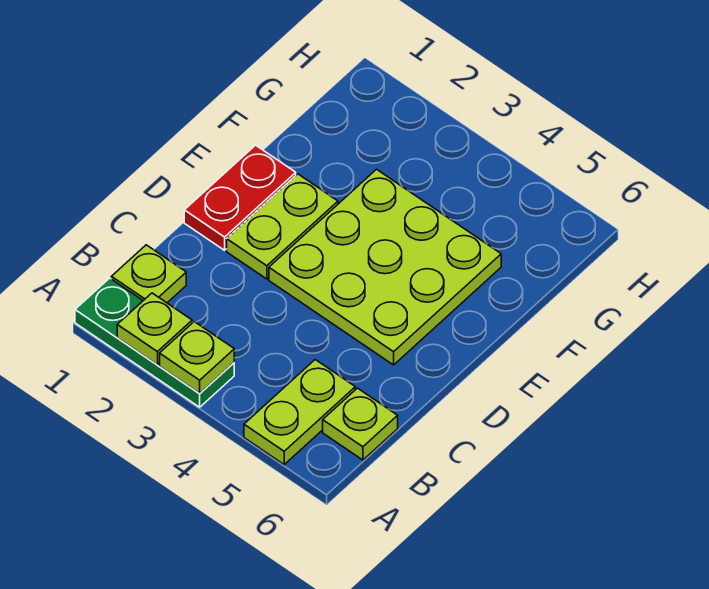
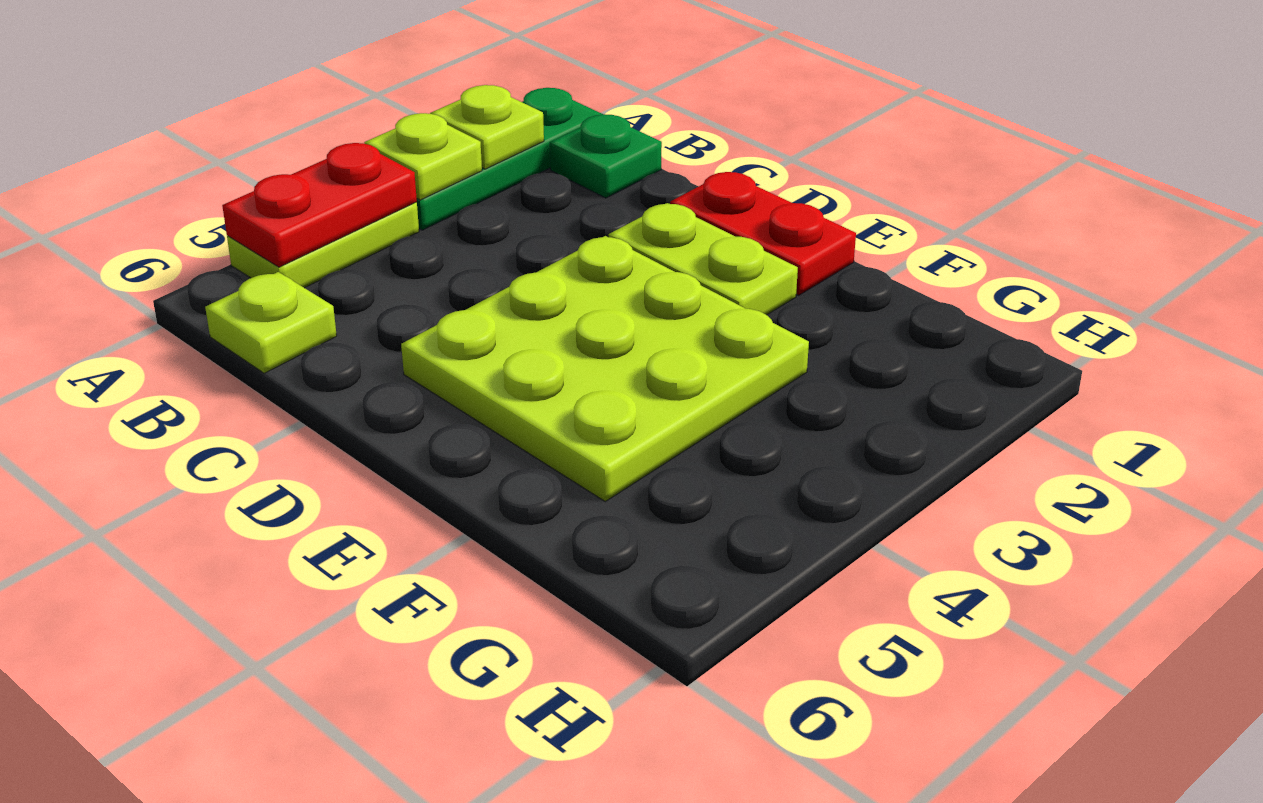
none -> red 1x2 plate [222,143,417,267]
lime 1x2 plate [244,360,355,464] -> lime 1x2 plate turned to [227,202,419,288]
lime 1x1 plate [111,245,186,303] -> green 1x1 plate [550,114,662,198]

